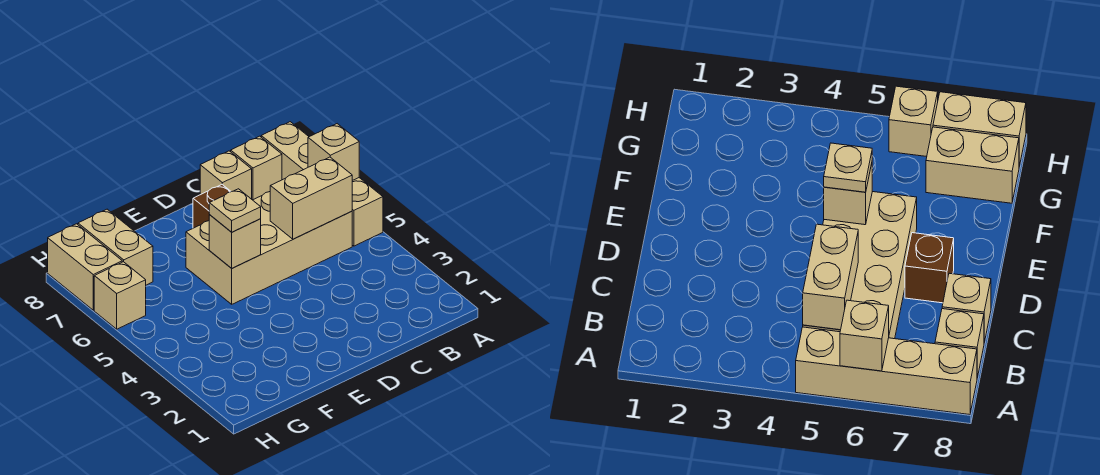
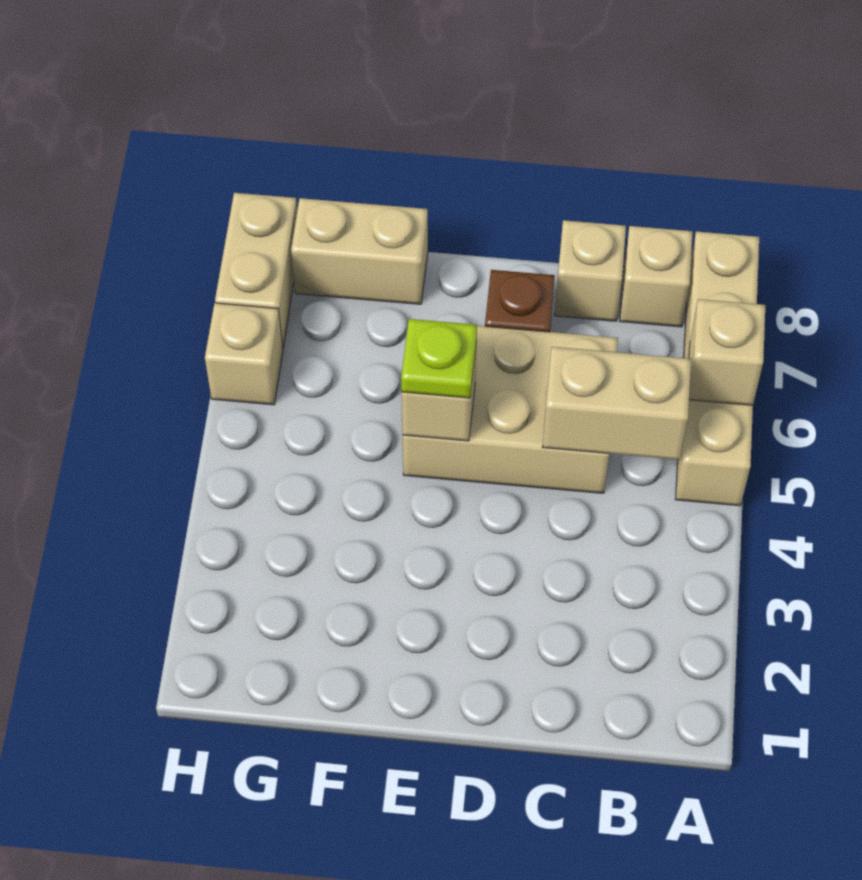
tan 2x4 brick [186,192,352,304] -> tan 2x3 brick [403,326,618,493]
tan 1x1 plate [209,189,261,232] -> lime 1x1 plate [401,319,477,398]
tan 1x2 brick [78,209,153,285] -> tan 1x2 brick turned to [291,198,428,304]

